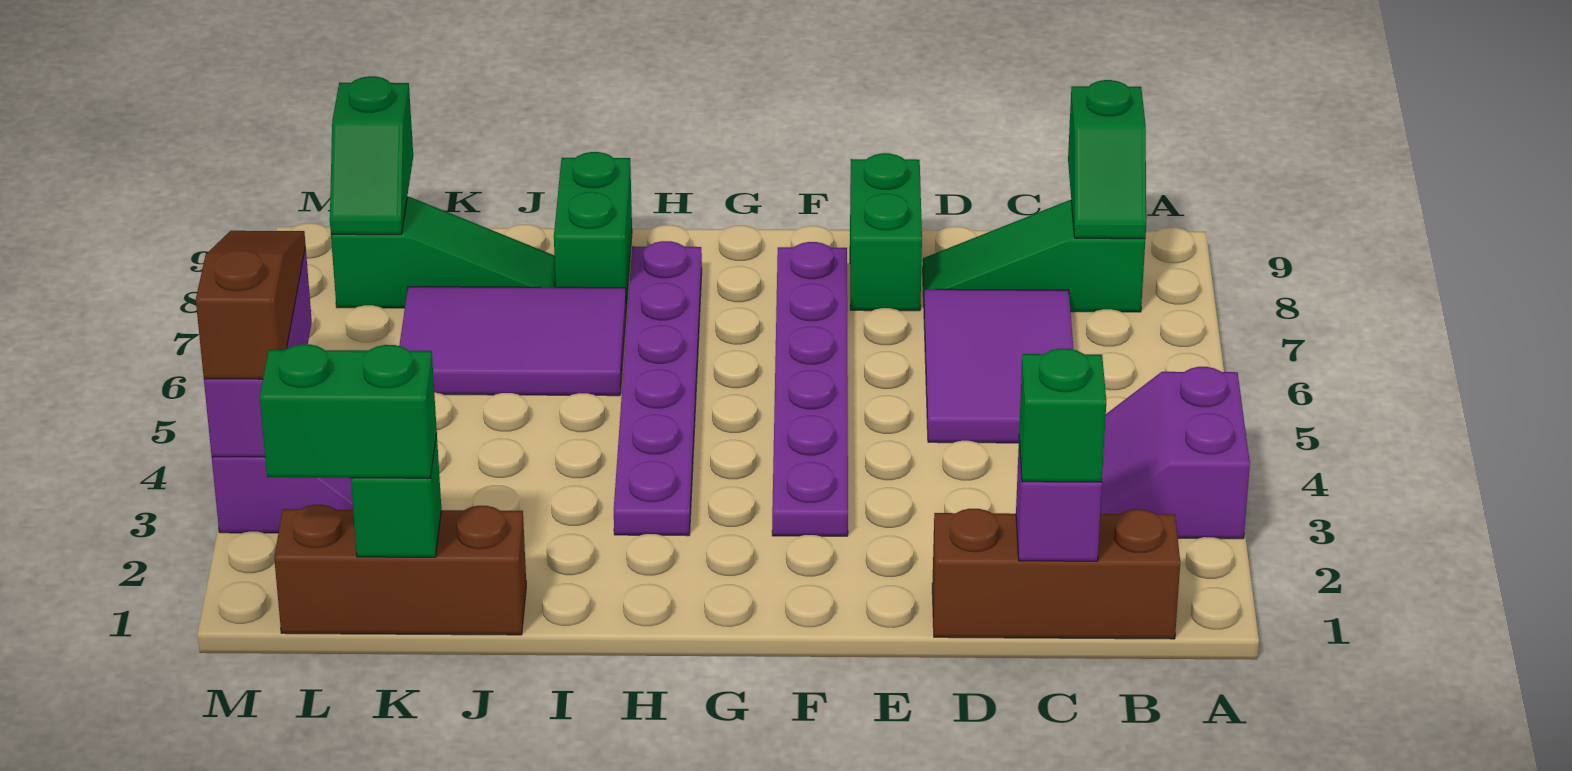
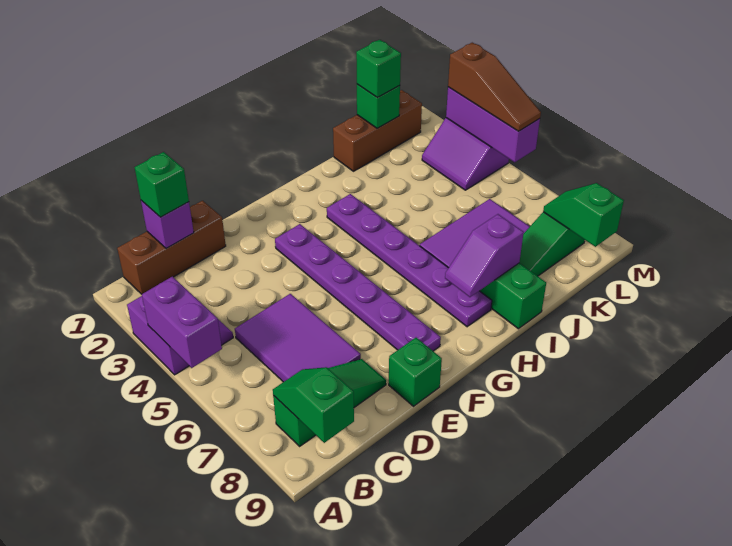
none -> purple 1x2 brick [142,277,222,368]
green 1x2 brick [850,153,922,311] -> green 1x1 brick [389,338,442,406]
none -> purple 1x2 slope [445,214,524,297]
green 1x2 brick [260,344,437,478] -> green 1x1 brick [356,40,401,98]

